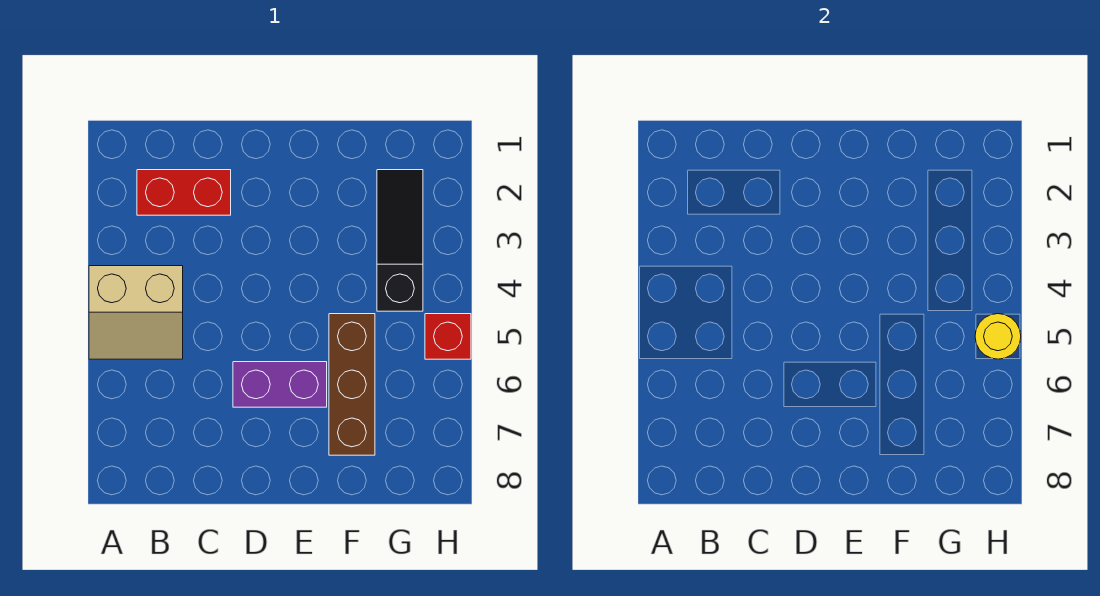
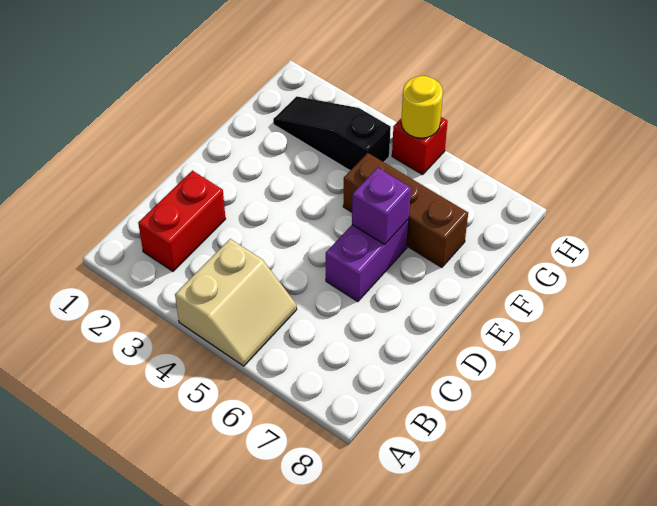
none -> purple 1x1 brick [352,168,411,244]

